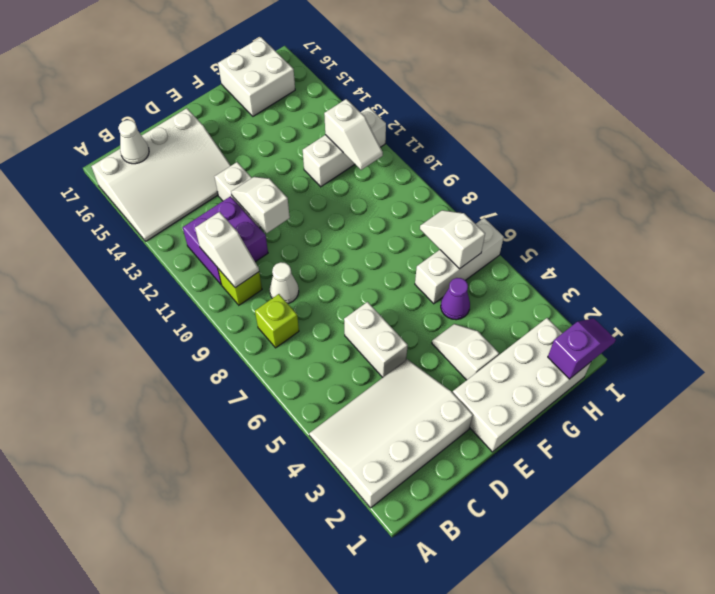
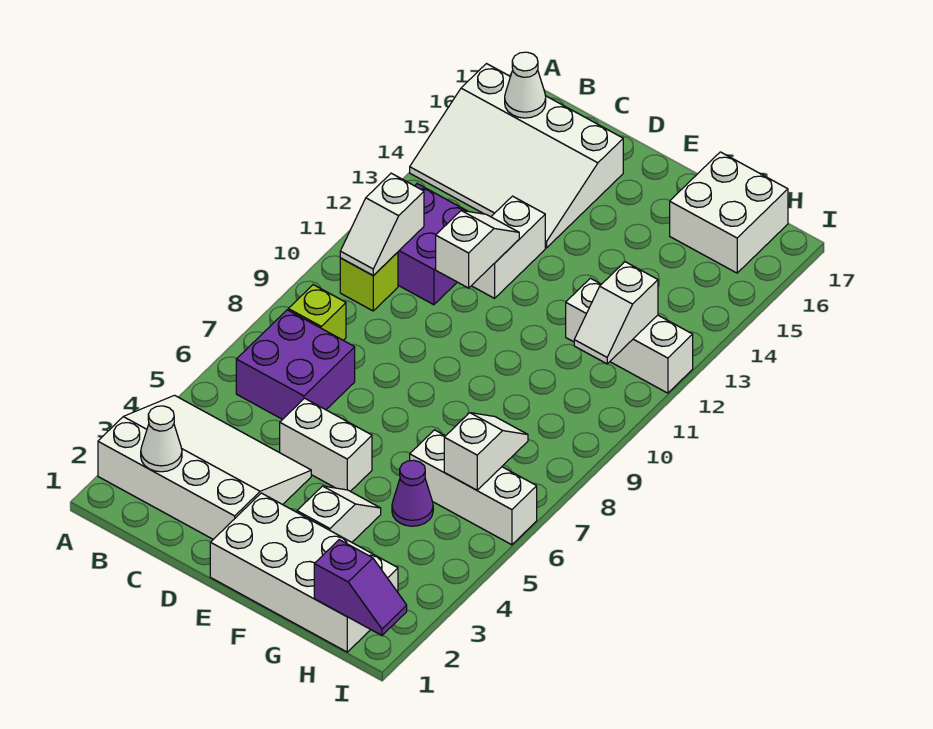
none -> purple 2x2 brick [236,310,355,419]
white 1x1 cone [270,262,299,304] -> white 1x1 cone moved to [141,406,182,472]
white 1x2 brick [344,302,408,377] -> white 1x2 brick turned to [280,398,372,491]

